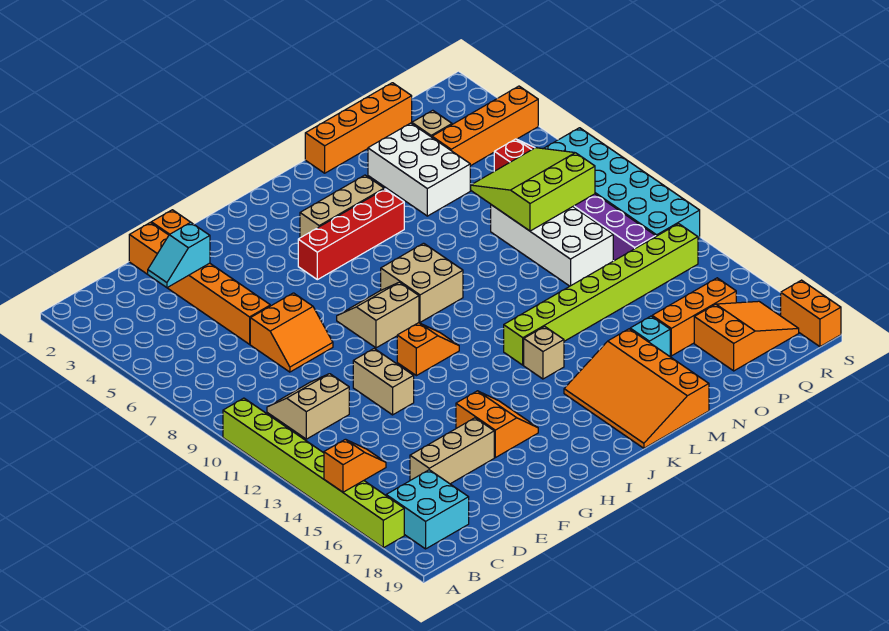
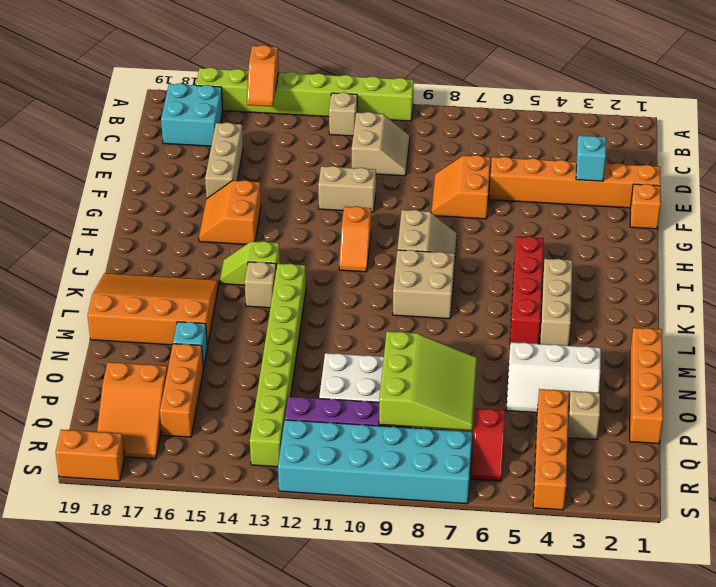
none -> tan 1x1 brick [329,92,357,136]
orange 2x2 slope [456,391,538,458] -> orange 2x2 slope turned to [199,180,261,244]
none -> lime 1x2 slope [220,241,280,285]
white 2x3 brick [368,123,470,216] -> white 2x3 slope [506,342,601,413]

